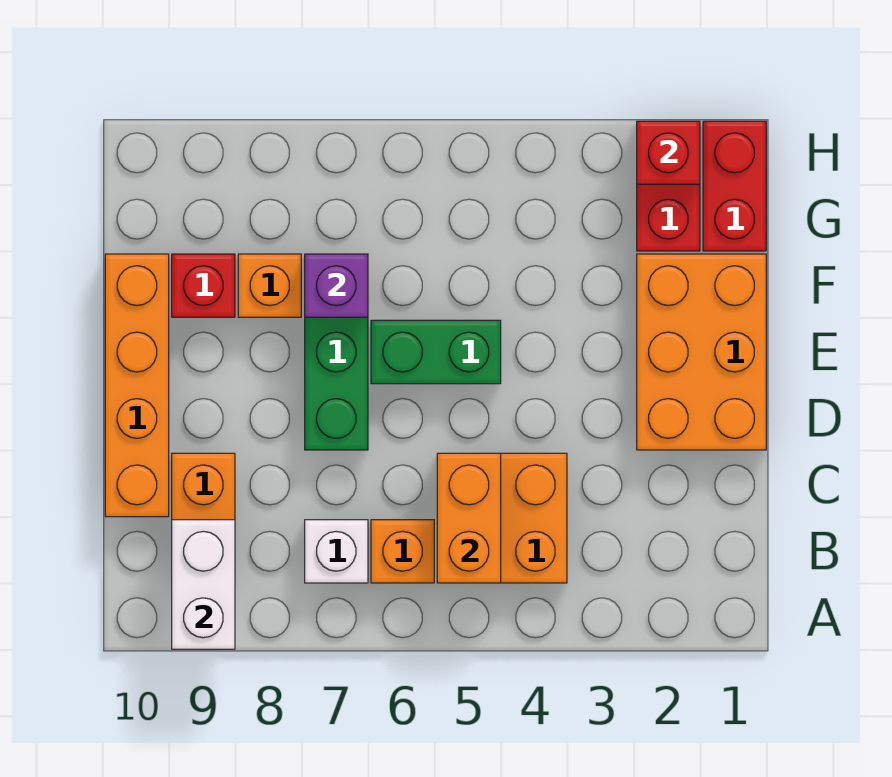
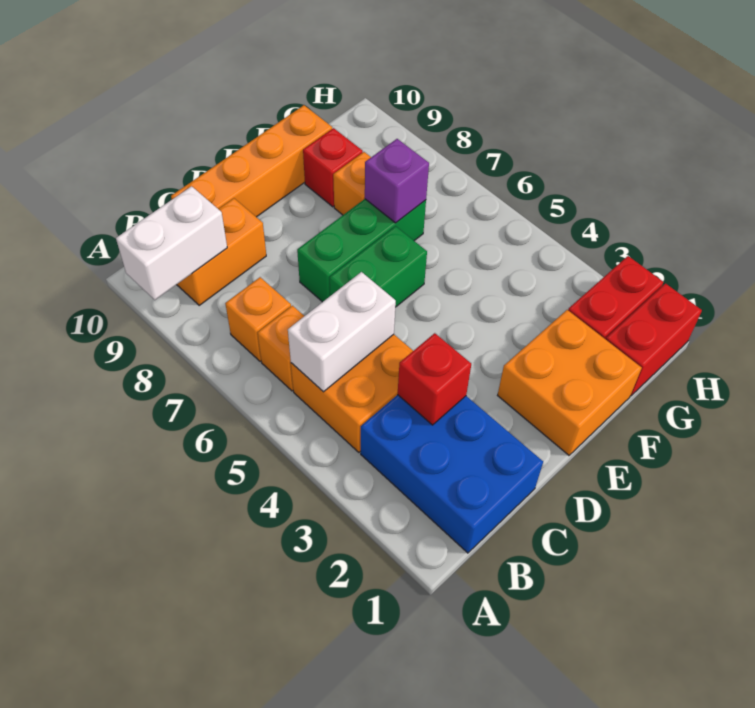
none -> blue 2x3 brick [361,395,543,553]
orange 1x2 brick [437,453,501,583] -> white 1x2 brick [288,272,396,392]
white 1x1 brick [305,520,368,583] -> orange 1x1 brick [225,277,291,362]
orange 2x3 brick [637,254,766,450] -> orange 2x2 brick [498,310,642,455]
green 1x2 brick [371,320,501,384] -> green 1x2 brick turned to [330,226,427,307]
red 1x1 brick [637,121,700,184] -> red 1x1 brick moved to [397,333,471,425]

